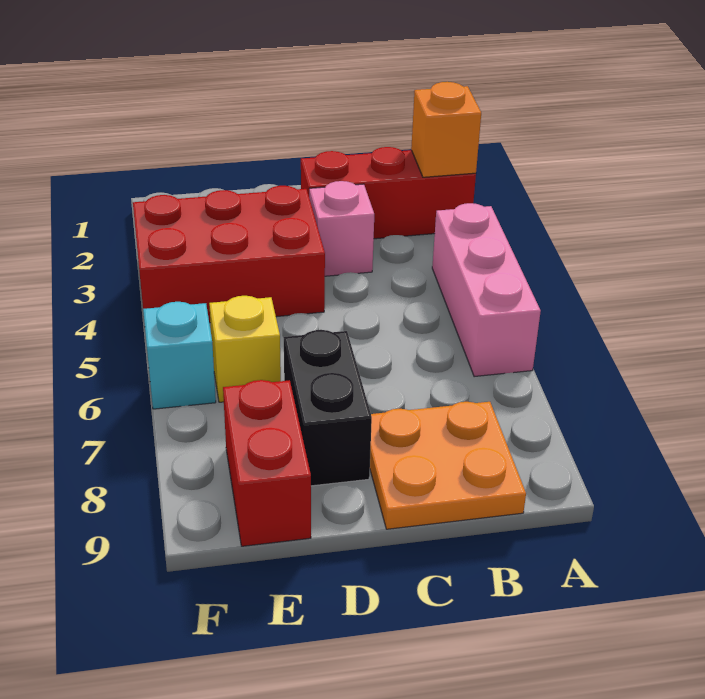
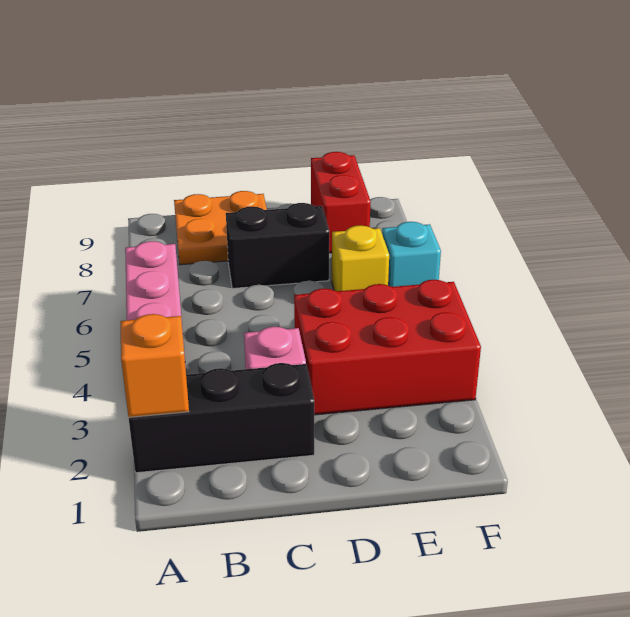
red 1x3 brick [301,147,476,239] -> black 1x3 brick [128,363,314,473]
black 1x2 brick [284,330,372,486] -> black 1x2 brick turned to [226,203,329,289]

